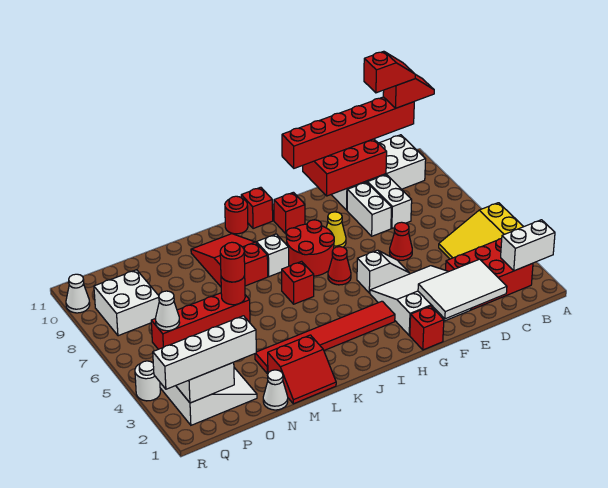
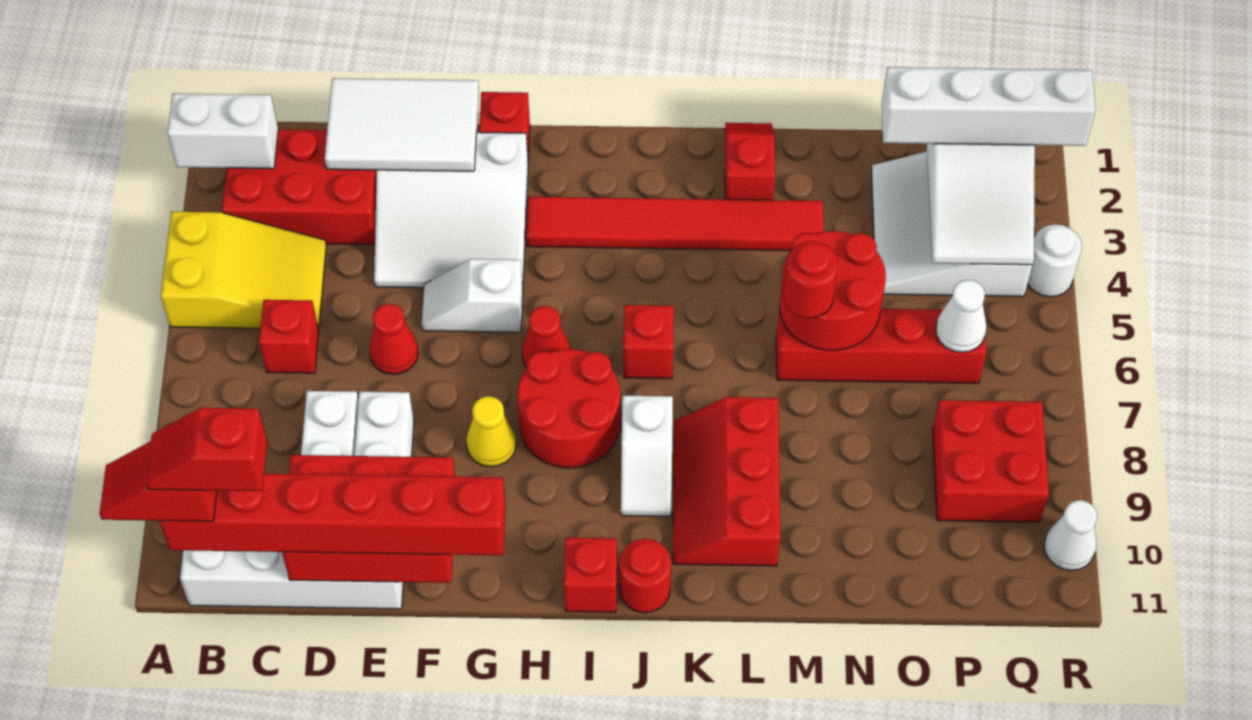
red 1x1 brick [274,192,305,234] -> red 1x1 brick moved to [259,300,319,373]
red 2x3 slope [191,234,268,287] -> red 2x3 slope turned to [673,397,780,566]
red 2x2 slope [268,335,336,404] -> red 1x2 slope [725,123,775,200]
red 1x1 round brick [221,276,245,305] -> red 2x2 round brick [780,231,886,350]
white 1x1 cone [263,370,288,410] -> none
white 2x2 brick [94,270,159,336] -> red 2x2 brick [933,400,1049,522]

